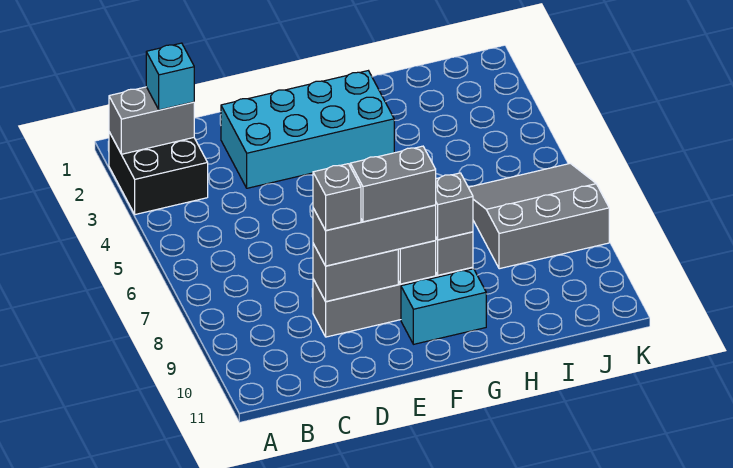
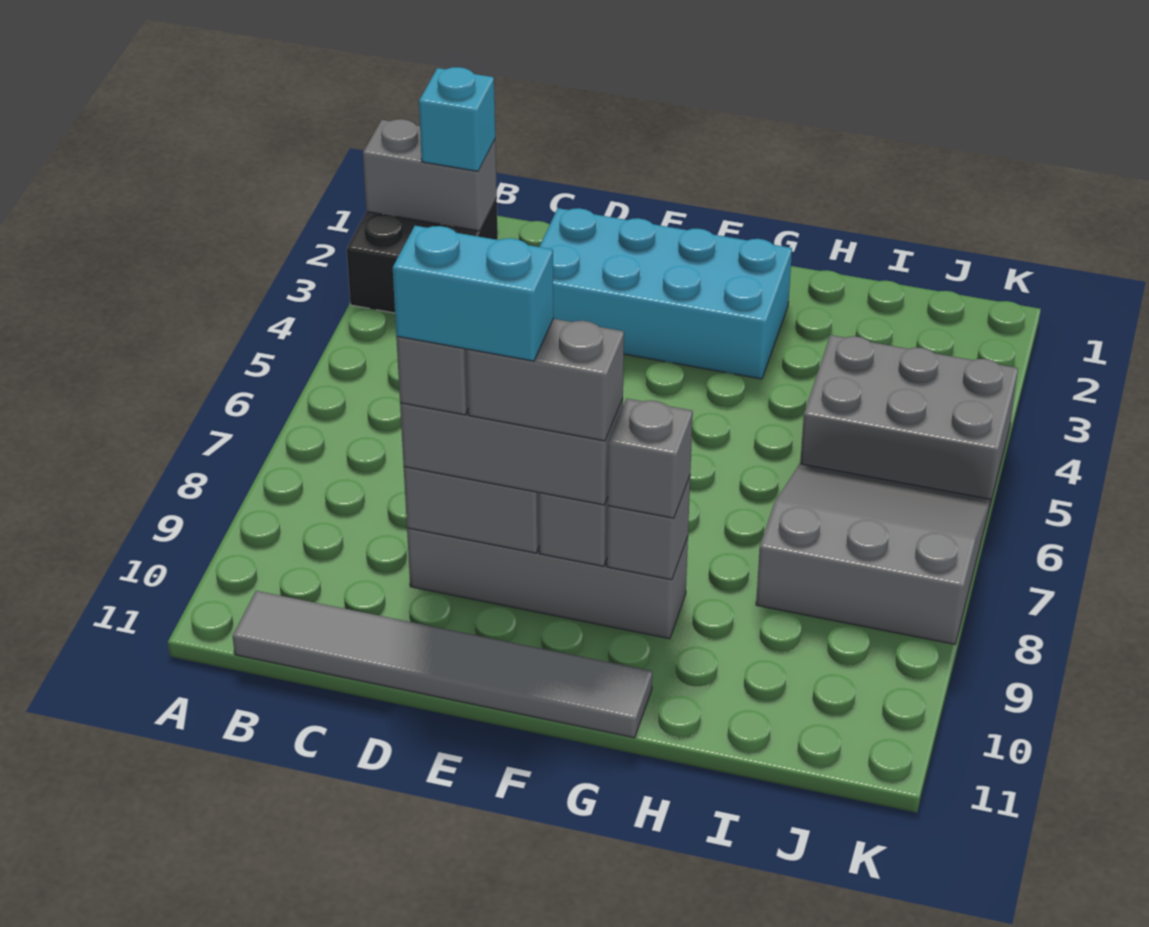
none -> grey 1x6 tile [233,591,652,738]
cyan 1x2 brick [401,269,486,344] -> cyan 1x2 brick moved to [393,226,554,361]
none -> grey 2x3 brick [800,335,1018,504]

